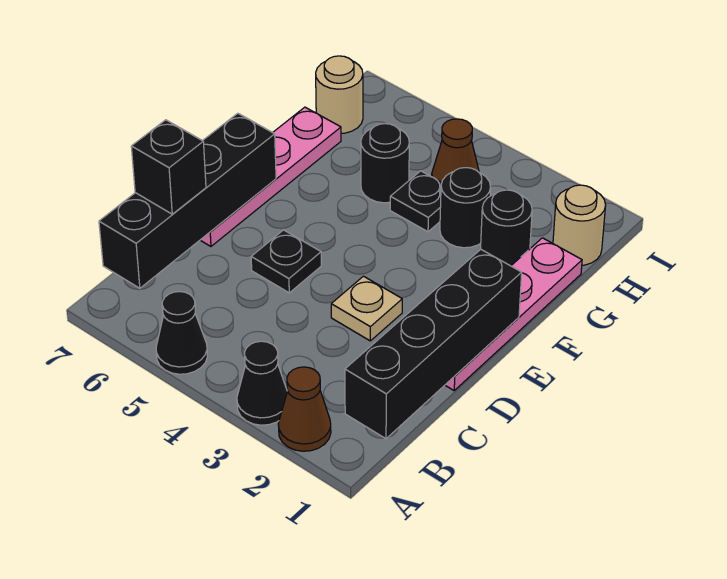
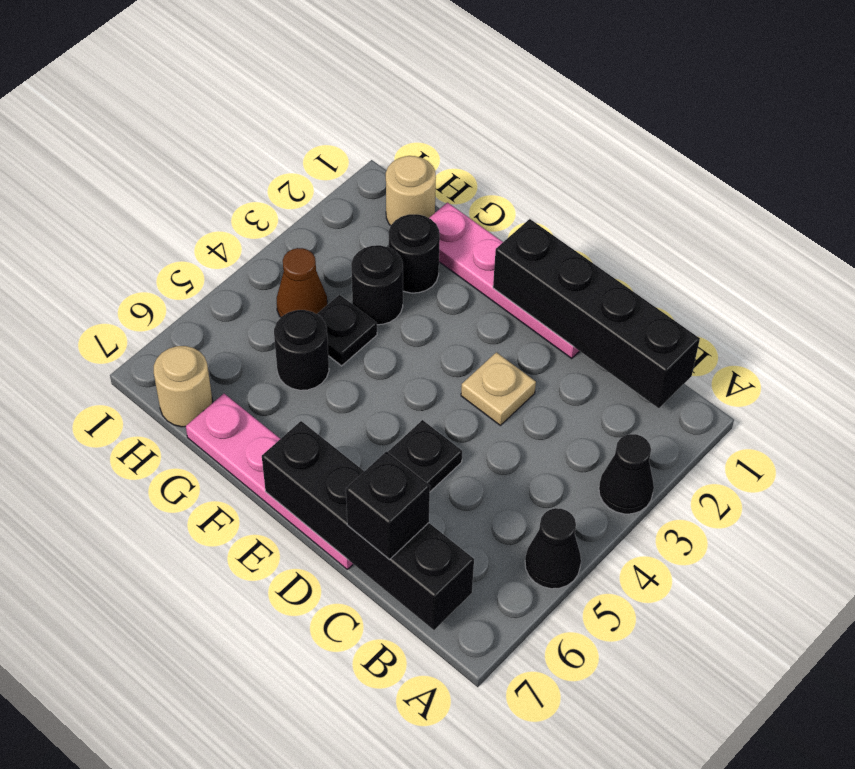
brown 1x1 cone [278,367,331,451] -> none

